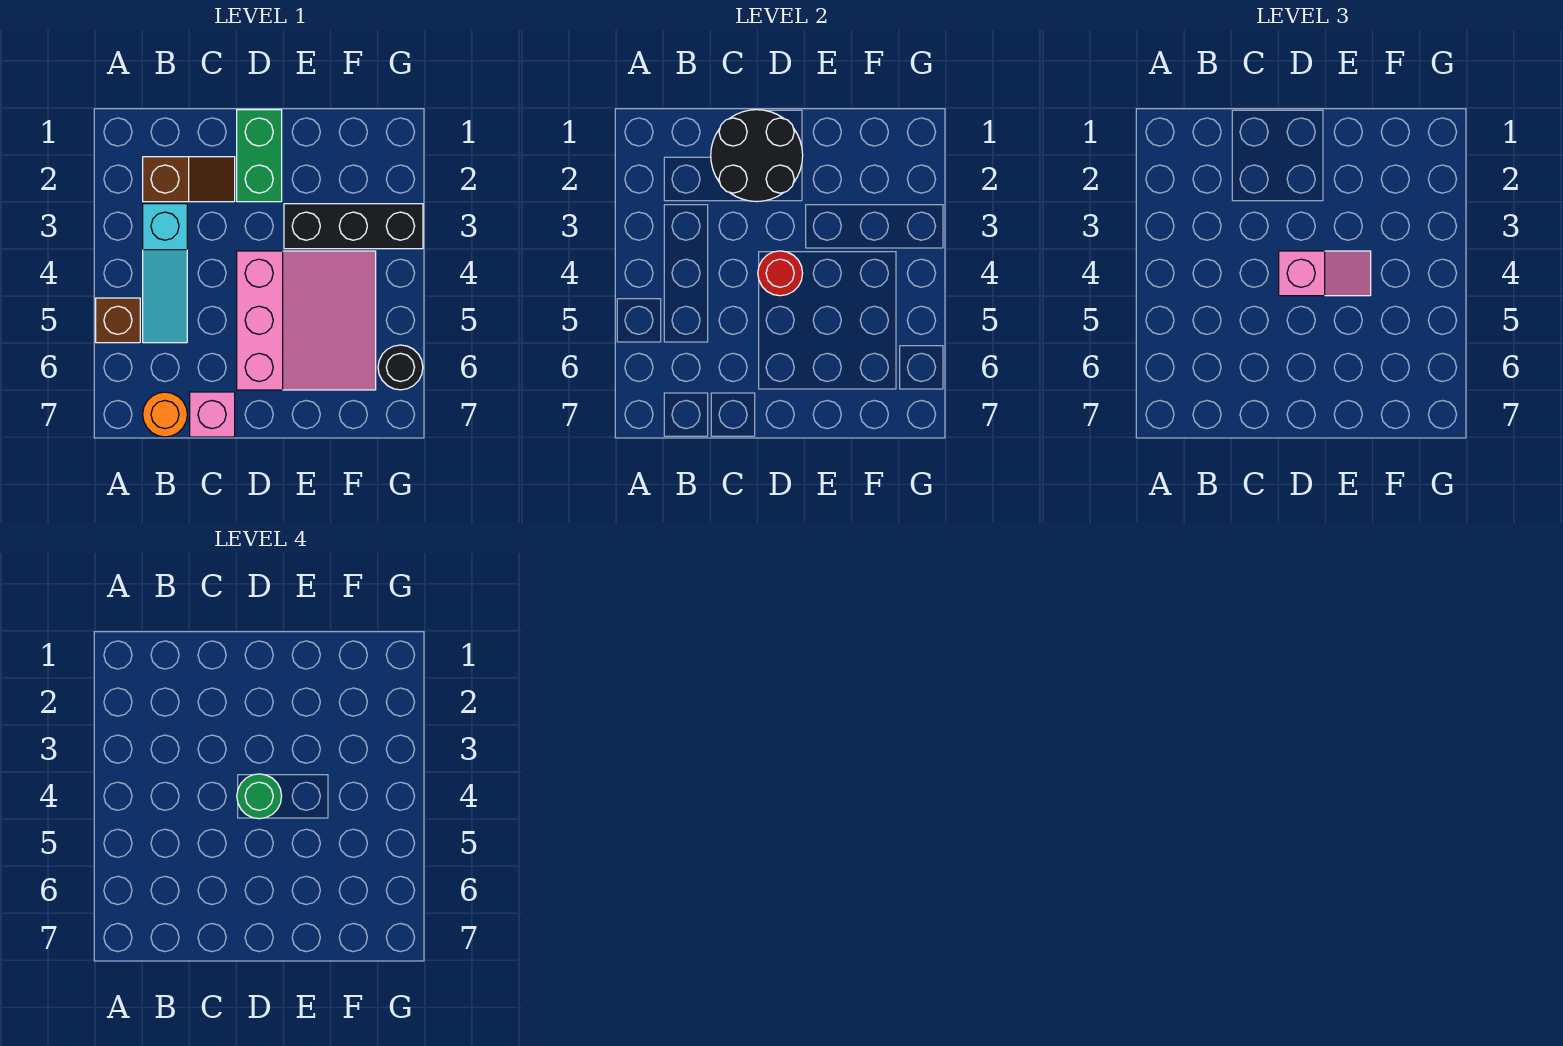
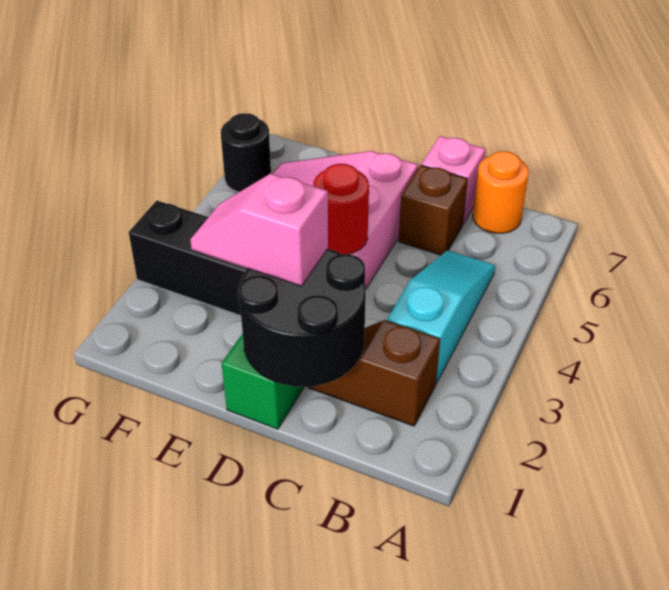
brown 1x1 brick [96,298,140,343] -> brown 1x1 brick moved to [399,165,468,255]
pink 1x2 slope [1279,251,1371,296] -> pink 1x2 slope moved to [190,173,328,286]
green 1x1 round brick [237,774,282,819] -> none

